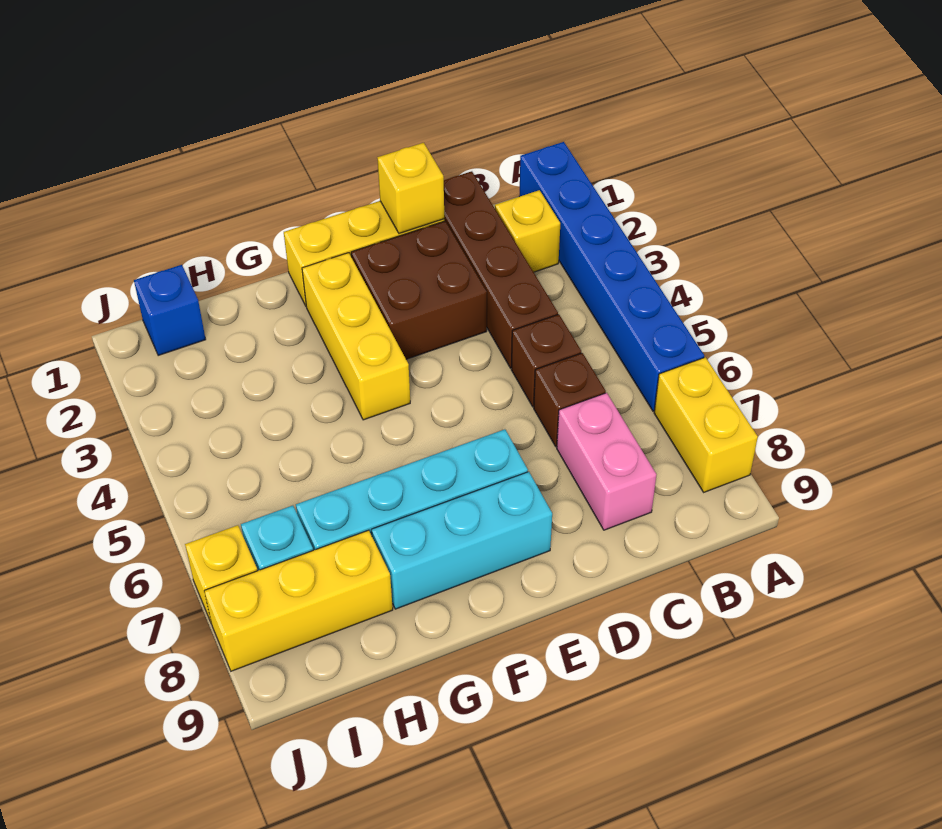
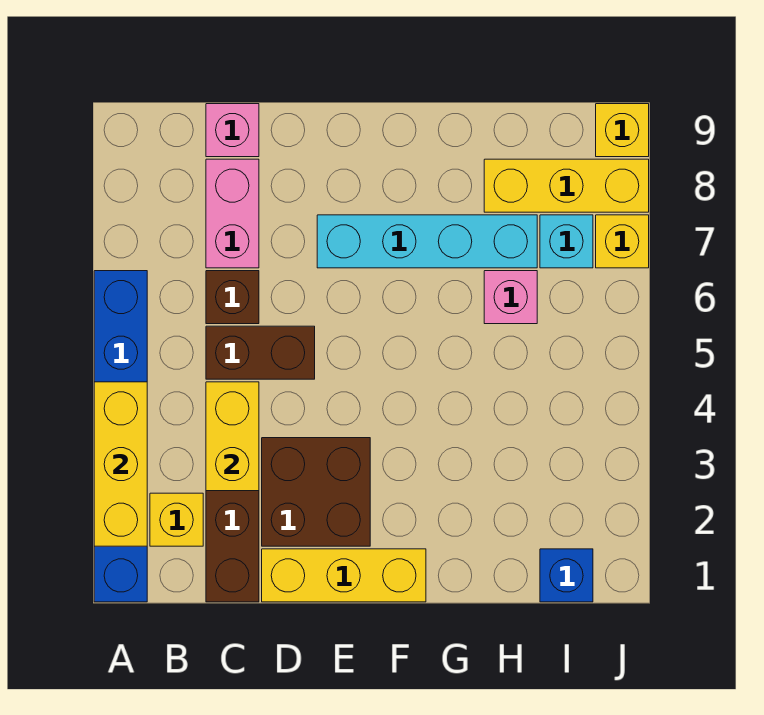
yellow 1x2 brick [654,357,758,492] -> yellow 1x2 brick moved to [206,382,259,491]
brown 1x1 brick [511,314,581,407] -> brown 1x2 brick [206,326,315,379]
none -> pink 1x1 brick [206,104,259,157]
yellow 1x1 brick [377,143,444,233] -> yellow 1x1 brick moved to [596,104,649,157]
cyan 1x3 brick [372,472,552,609] -> none
yellow 1x3 brick [302,253,410,420] -> yellow 1x3 brick moved to [94,382,147,546]
none -> pink 1x1 brick [484,271,537,324]

